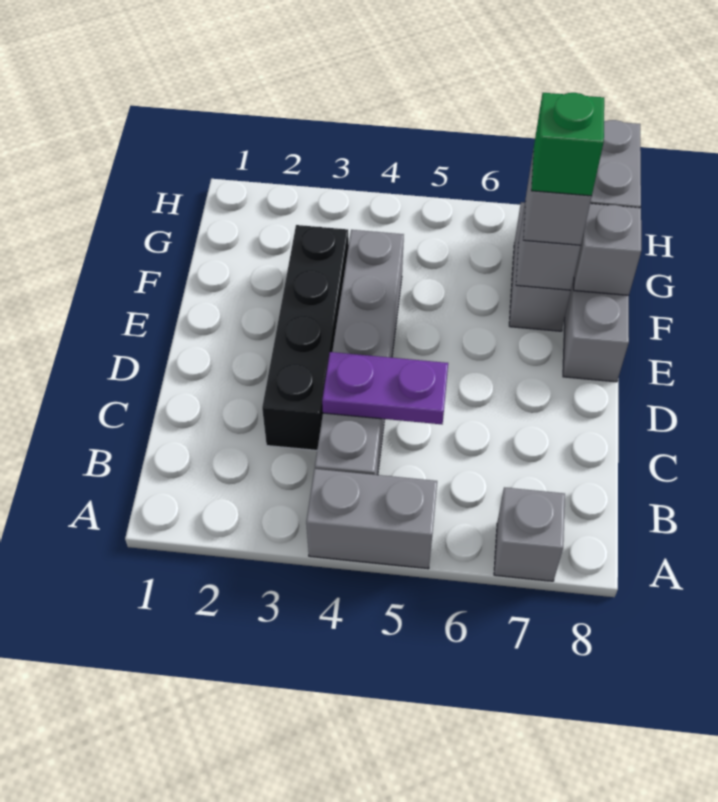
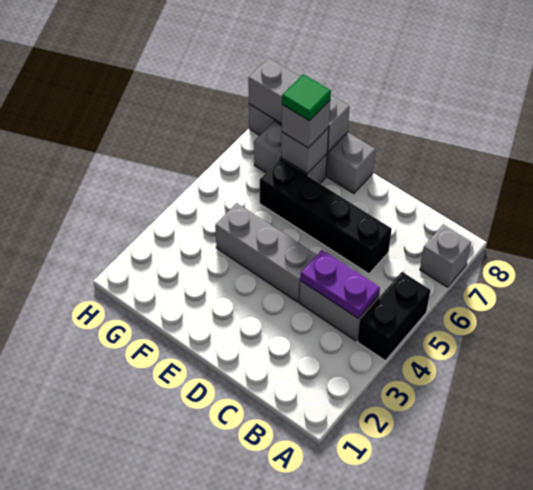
grey 1x2 brick [306,469,437,569] -> black 1x2 brick [357,272,430,361]
black 1x4 brick [262,225,349,450] -> black 1x4 brick moved to [260,159,392,274]
purple 1x2 plate [322,352,448,424] -> purple 1x2 plate turned to [300,250,380,318]
green 1x1 brick [531,93,604,196] -> green 1x1 tile [282,74,331,121]

